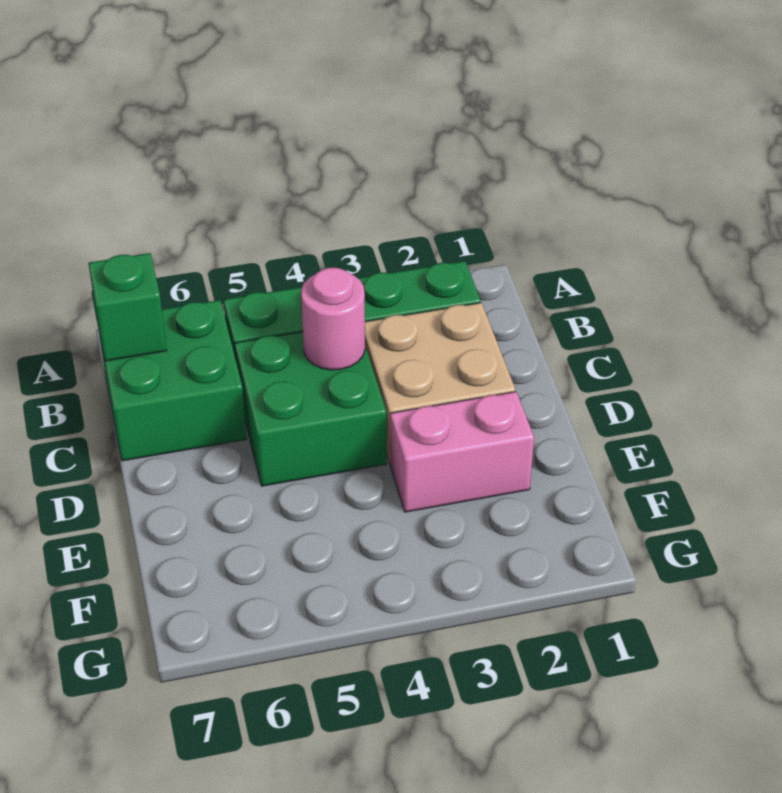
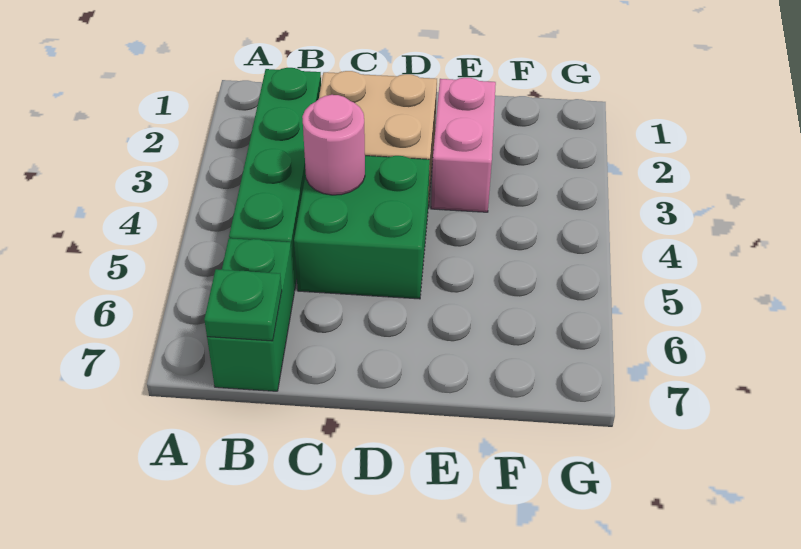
green 2x2 brick [98,300,246,461] -> green 1x2 brick [207,238,294,391]
green 1x1 brick [88,253,167,361] -> green 1x1 plate [204,269,282,341]

